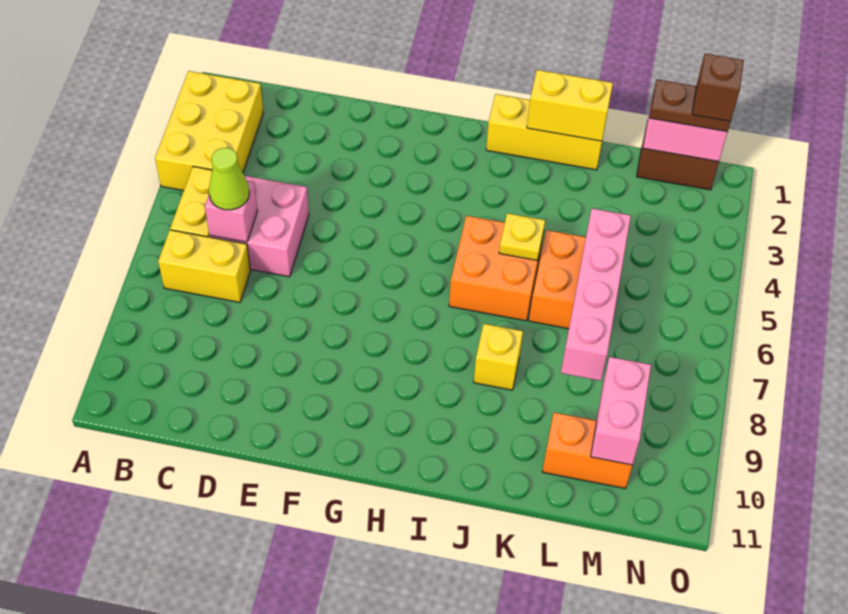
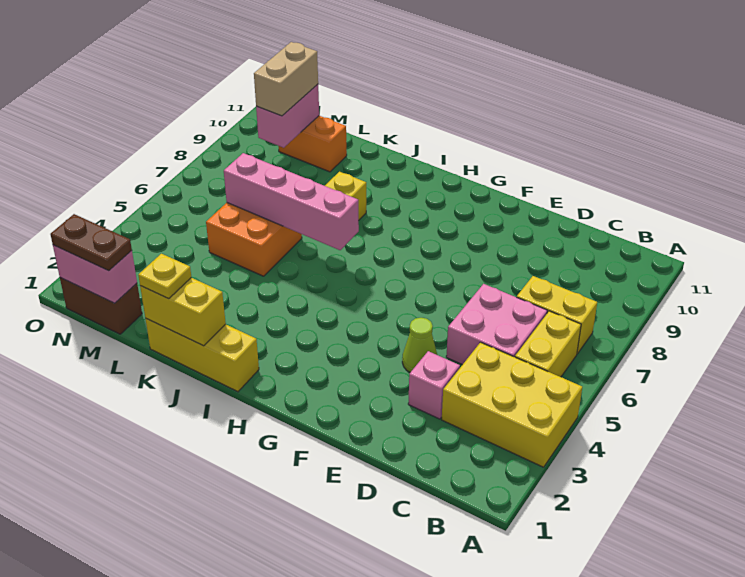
yellow 2x3 brick [155,71,264,190] -> yellow 2x3 brick turned to [442,342,582,467]
pink 1x1 brick [205,181,257,242] -> pink 1x1 brick moved to [408,351,460,419]
lime 1x1 cone [209,148,249,210] -> lime 1x1 cone moved to [402,318,437,372]
orange 2x2 brick [449,216,544,321] -> none
yellow 1x1 plate [499,213,545,261] -> yellow 1x1 plate moved to [138,254,191,299]
pink 1x4 brick [561,208,631,381] -> pink 1x4 brick turned to [224,153,359,250]
none -> tan 1x2 brick [254,42,318,116]
brown 1x1 brick [692,54,744,121] -> none

